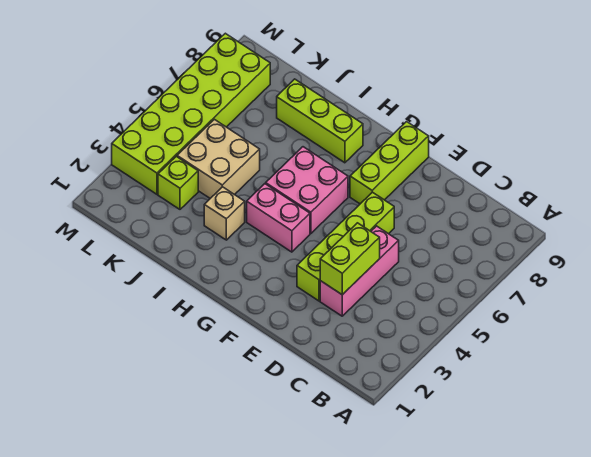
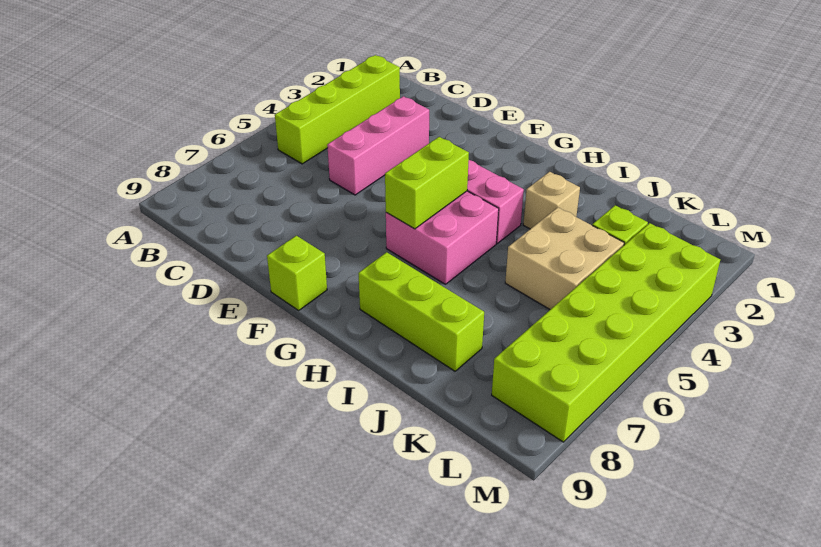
lime 1x2 brick [320,223,380,295] -> lime 1x2 brick moved to [385,137,469,229]
lime 1x4 brick [297,192,394,301] -> lime 1x4 brick moved to [275,55,400,164]
lime 1x3 brick [350,122,429,204] -> lime 1x1 brick [267,236,327,310]

